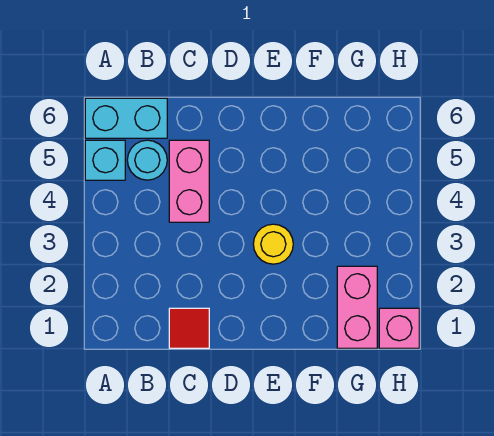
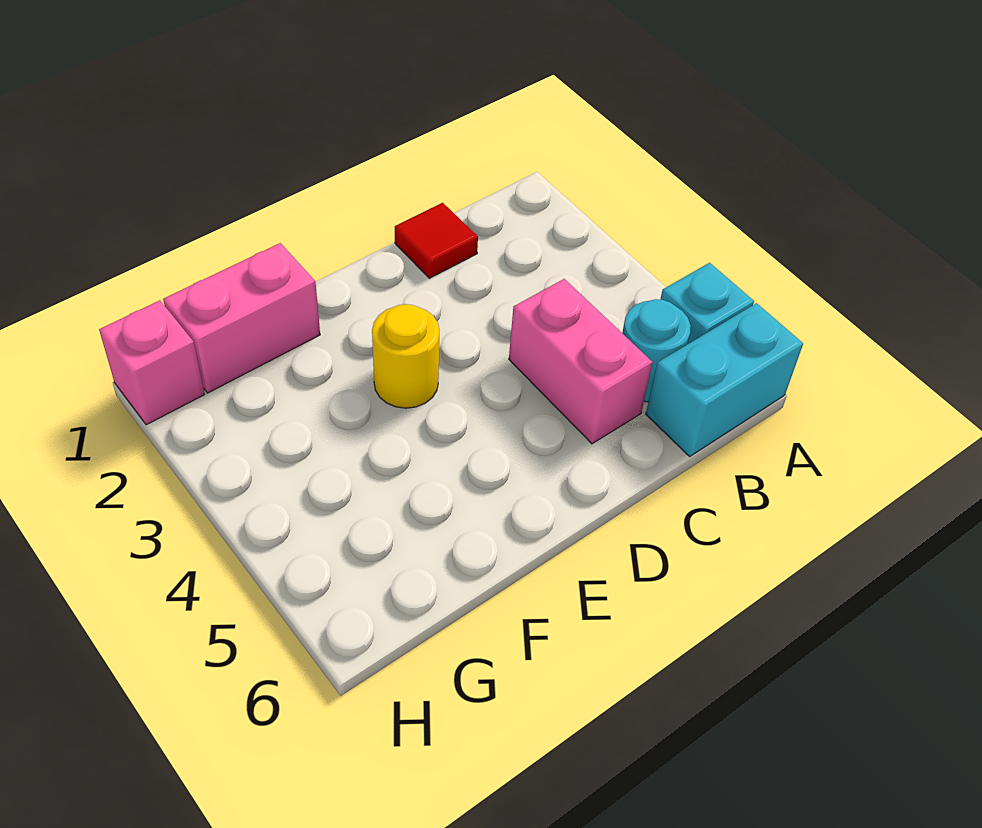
pink 1x2 brick [337,266,377,348] -> pink 1x2 brick turned to [163,243,320,393]

